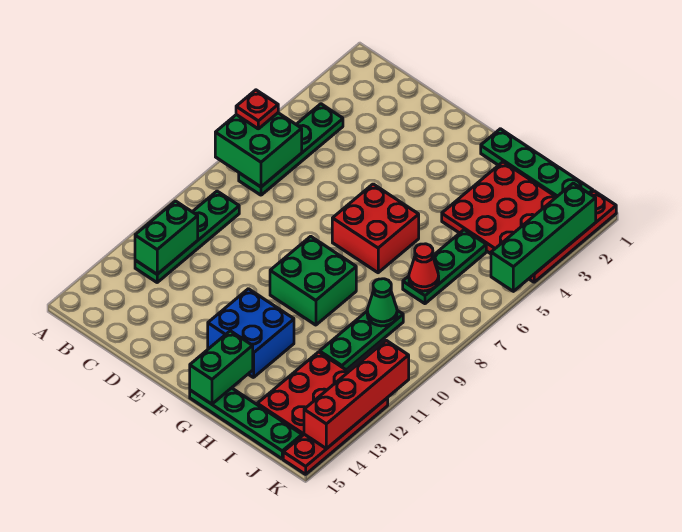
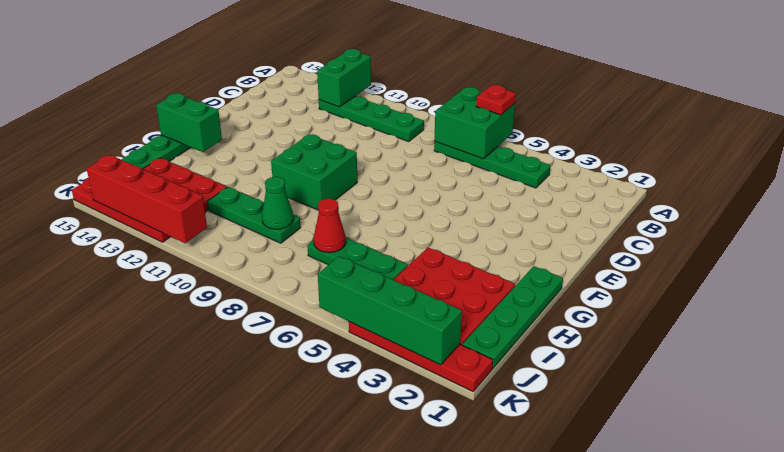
green 1x2 brick [135,201,198,274] -> green 1x2 brick turned to [317,49,371,107]
red 2x2 brick [332,184,419,273] -> none
blue 2x2 brick [208,289,294,378] -> none

